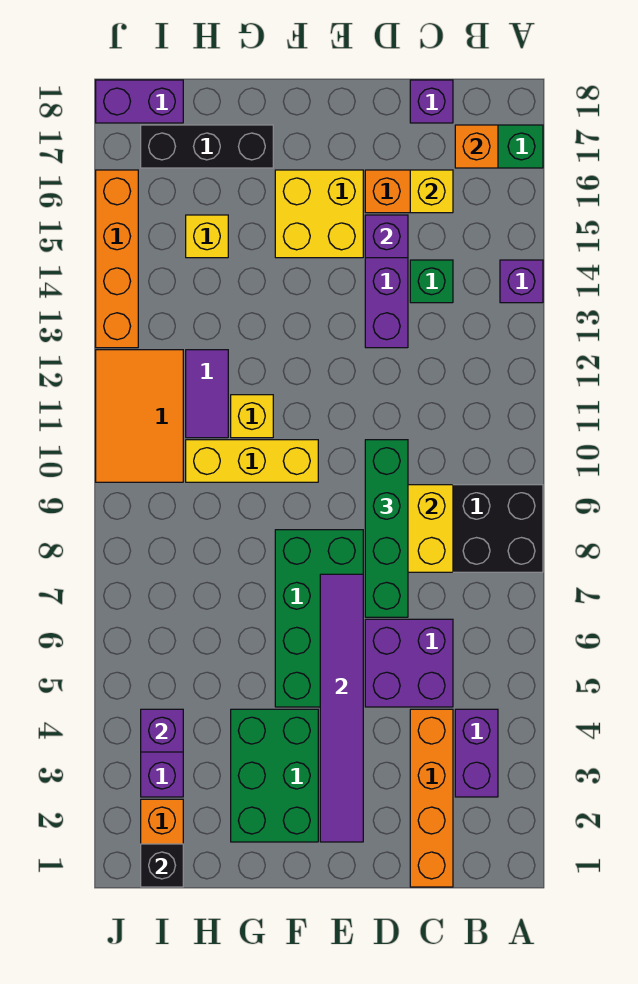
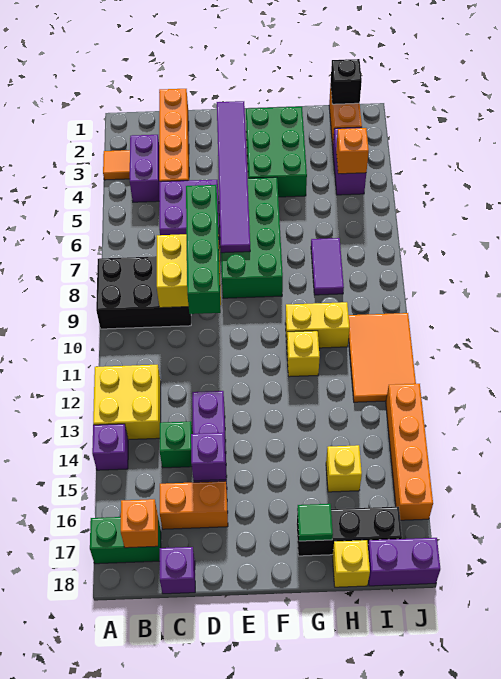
none -> orange 1x1 tile [103,150,130,180]
yellow 1x1 brick [410,170,453,213] -> yellow 1x1 brick moved to [332,540,370,587]
yellow 2x2 brick [275,170,363,258] -> yellow 2x2 brick moved to [93,365,161,440]
yellow 1x3 brick [186,440,318,482] -> yellow 1x2 brick [285,302,350,348]
none -> green 1x1 tile [297,504,333,541]
purple 1x2 tile [186,350,228,438] -> purple 1x2 tile moved to [311,238,344,295]
purple 1x1 brick [141,709,183,752] -> orange 1x1 brick [336,128,369,174]

